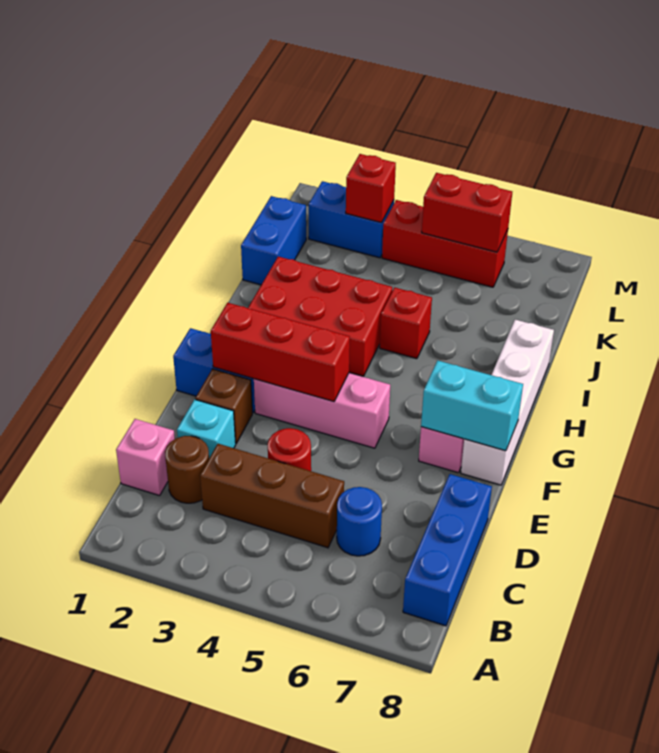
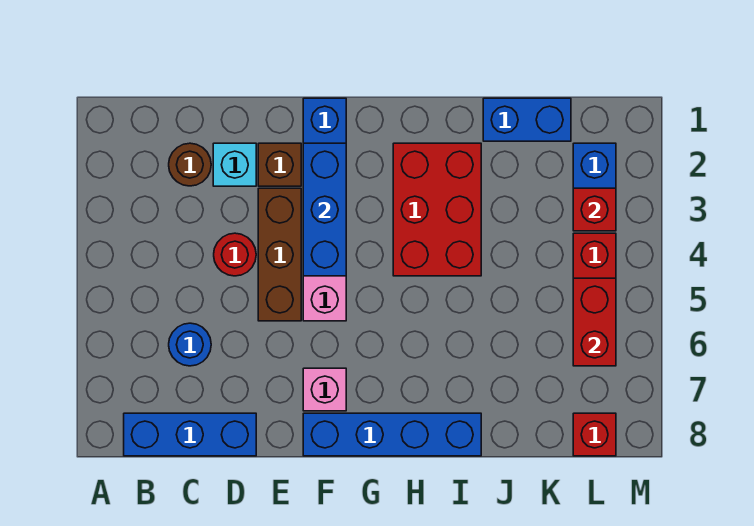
pink 1x1 brick [116,419,175,496] -> none
brown 1x3 brick [200,444,344,548] -> brown 1x3 brick moved to [258,188,301,321]
red 1x3 brick [211,303,350,402] -> blue 1x3 brick [303,143,346,276]
cyan 1x2 brick [421,361,523,451] -> none
white 1x4 brick [461,320,554,485] -> blue 1x4 brick [303,413,481,456]
red 1x1 brick [380,287,432,359] -> red 1x1 brick moved to [573,413,616,456]

